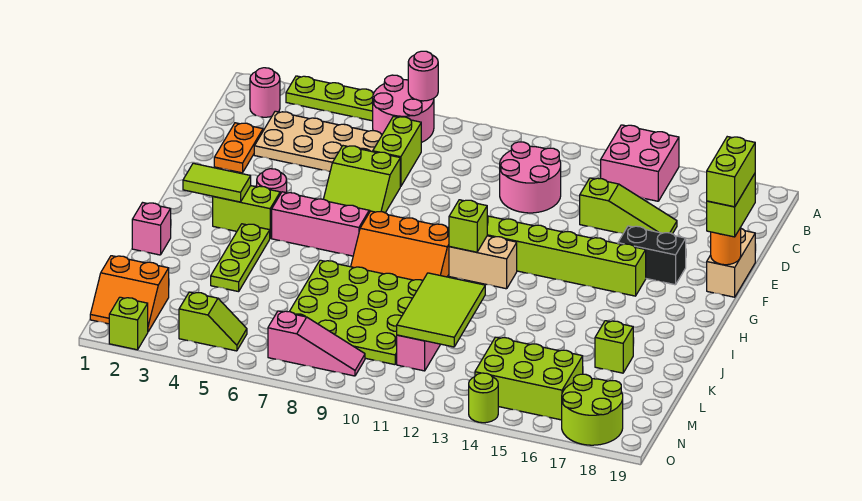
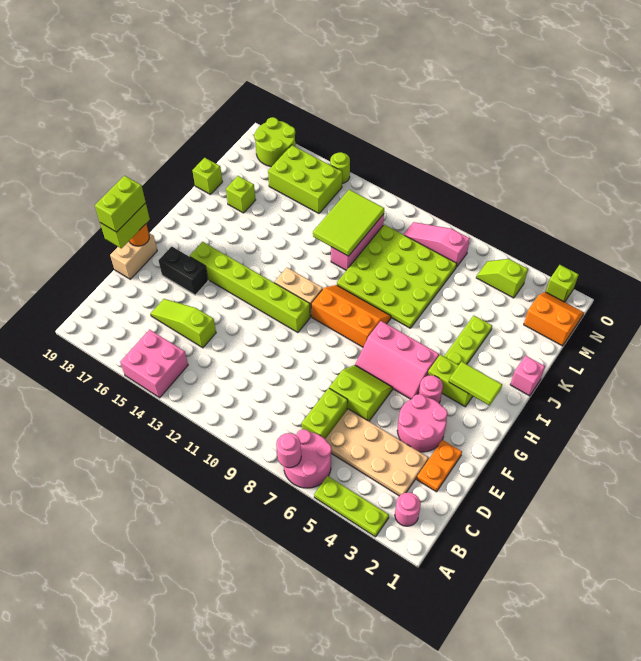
pink 2x2 round brick [500,142,561,213] -> pink 2x2 round brick moved to [397,394,448,452]
lime 1x1 brick [449,200,487,252] -> lime 1x1 brick moved to [192,158,222,195]

